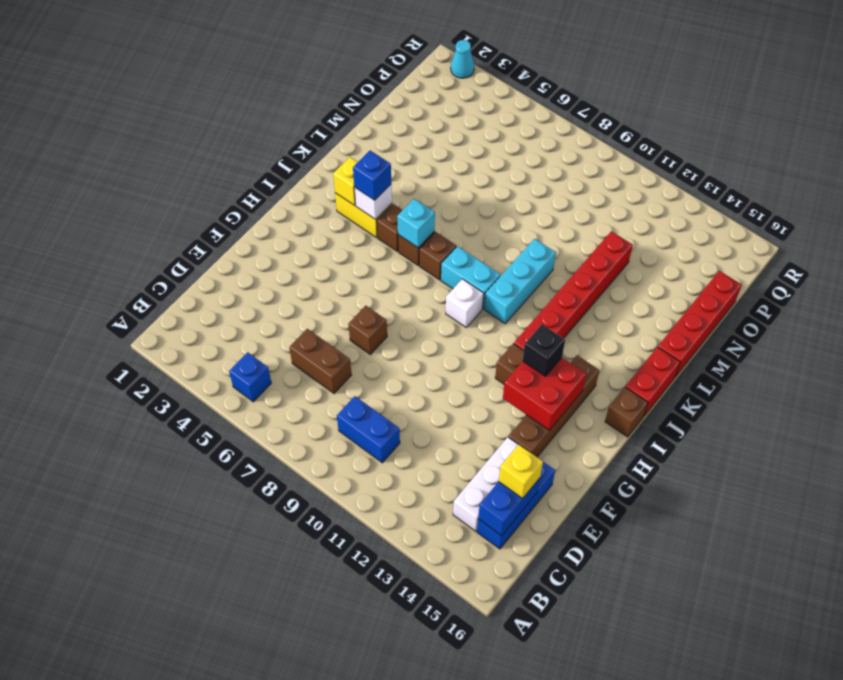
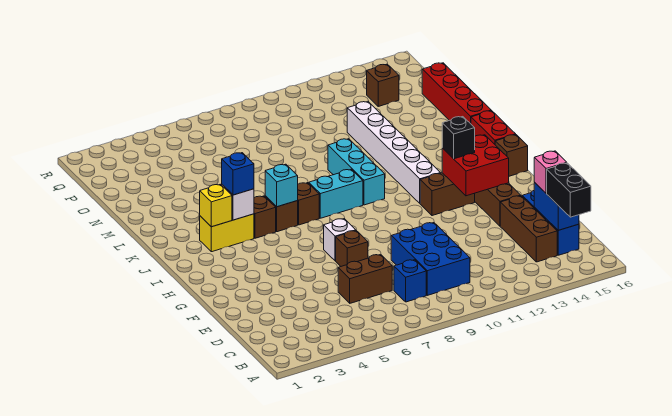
blue 1x1 brick [229,352,271,402] -> blue 1x1 brick moved to [394,260,426,302]
none -> black 1x2 brick [547,163,591,217]
blue 1x2 brick [337,396,400,463] -> blue 2x3 brick [391,223,470,295]
white 1x3 brick [453,437,519,531] -> brown 1x3 brick [500,196,557,262]
yellow 1x1 brick [499,445,543,498] -> pink 1x1 brick [534,151,567,193]
white 1x1 brick [446,279,484,327] -> white 1x1 brick moved to [324,219,356,261]
red 1x6 brick [514,231,633,350] -> white 1x6 brick [347,102,440,203]
none -> brown 1x1 brick [367,64,399,106]
cyan 1x1 cone [451,40,474,78] -> none

